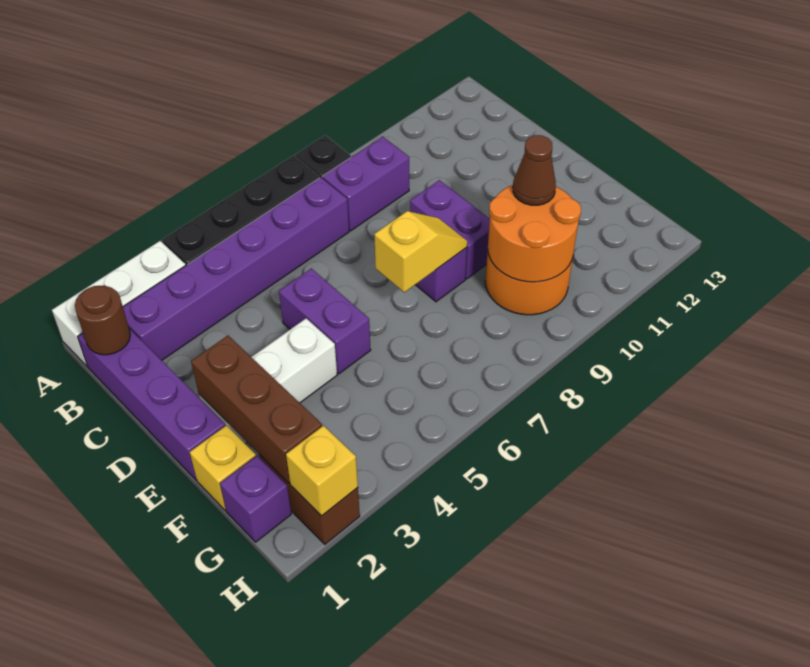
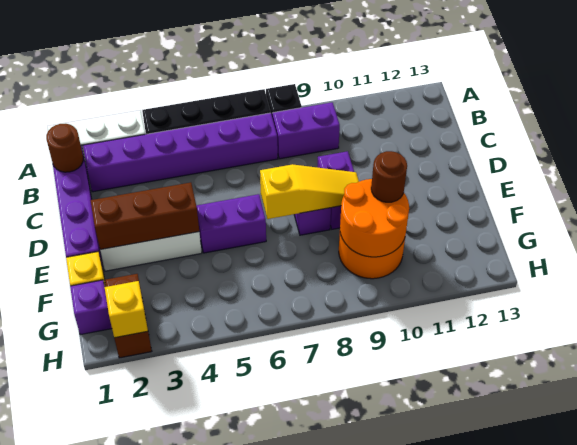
purple 1x2 brick [279,269,371,374] -> purple 1x2 brick turned to [196,194,266,253]
brown 1x3 brick [191,336,322,483] -> brown 1x3 brick turned to [90,182,199,250]
yellow 1x2 slope [374,211,467,292] -> yellow 1x3 slope [260,164,359,219]
brown 1x1 cone [513,135,556,205] -> brown 1x1 round brick [371,151,407,202]

